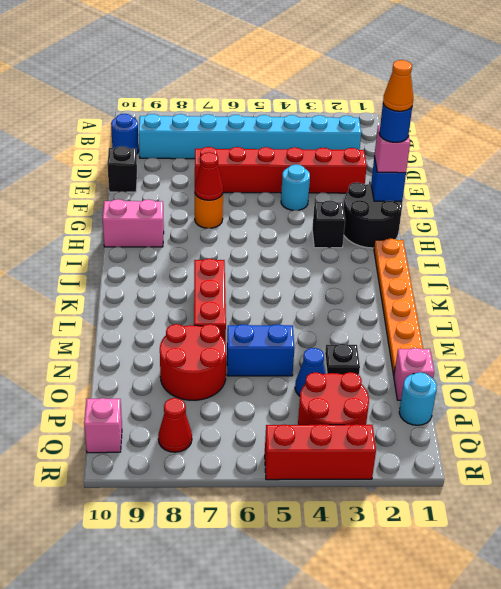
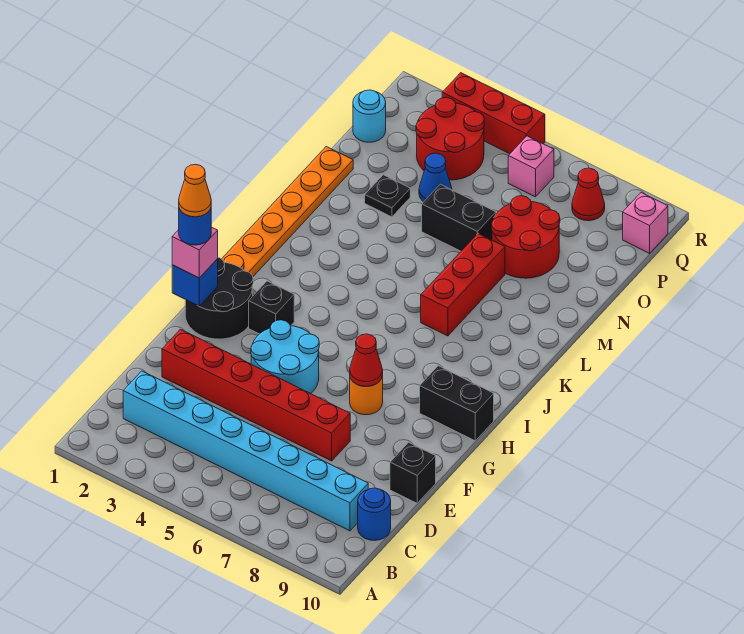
cyan 1x1 round brick [281,164,310,210] -> cyan 2x2 round brick [251,320,319,394]
pink 1x2 brick [103,199,164,247] -> black 1x2 brick [420,366,494,441]
blue 1x2 brick [227,324,295,376] -> black 1x2 brick [422,184,496,251]
pink 1x1 brick [394,348,434,400] -> pink 1x1 brick moved to [508,136,554,197]

